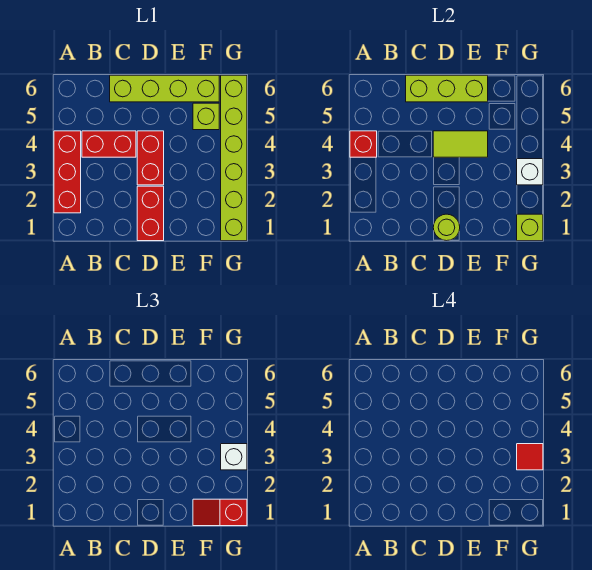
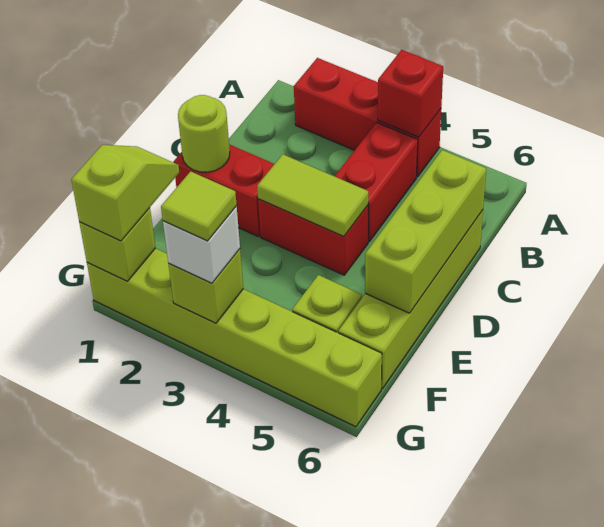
lime 1x2 tile [433,131,488,157] -> lime 1x2 tile turned to [257,154,368,236]
red 1x2 slope [193,499,247,526] -> lime 1x2 slope [71,145,179,241]
white 1x1 brick [517,159,543,185] -> lime 1x1 brick [168,249,243,323]
red 1x1 tile [517,444,543,470] -> lime 1x1 tile [161,171,237,241]

